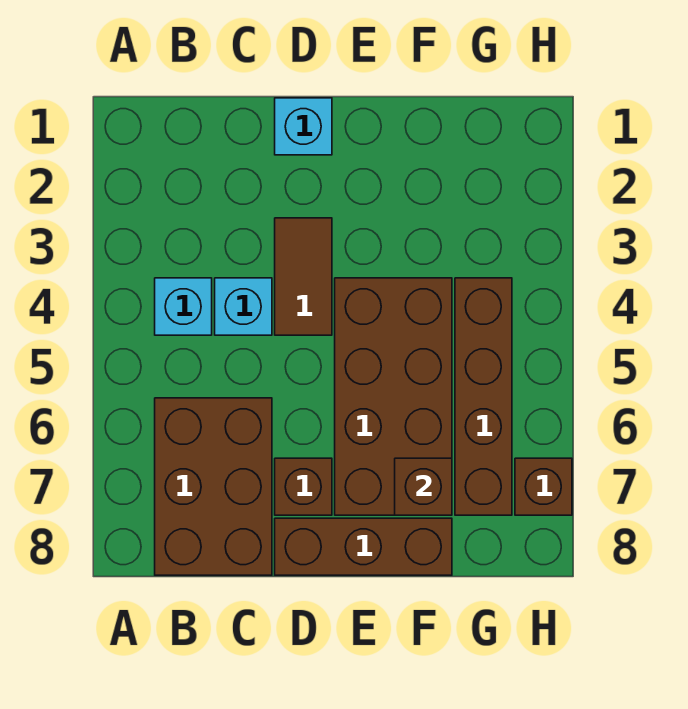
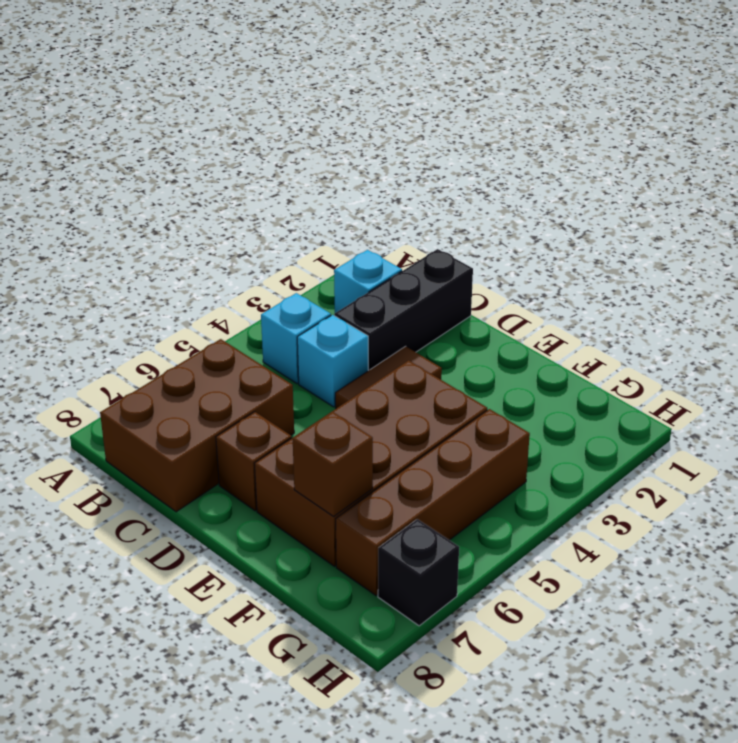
none -> black 1x3 brick [334,249,473,371]
cyan 1x1 brick [275,98,332,155] -> cyan 1x1 brick moved to [334,250,402,313]
brown 1x3 brick [275,518,452,575] -> none
brown 1x1 brick [515,458,572,515] -> black 1x1 brick [378,519,459,626]

